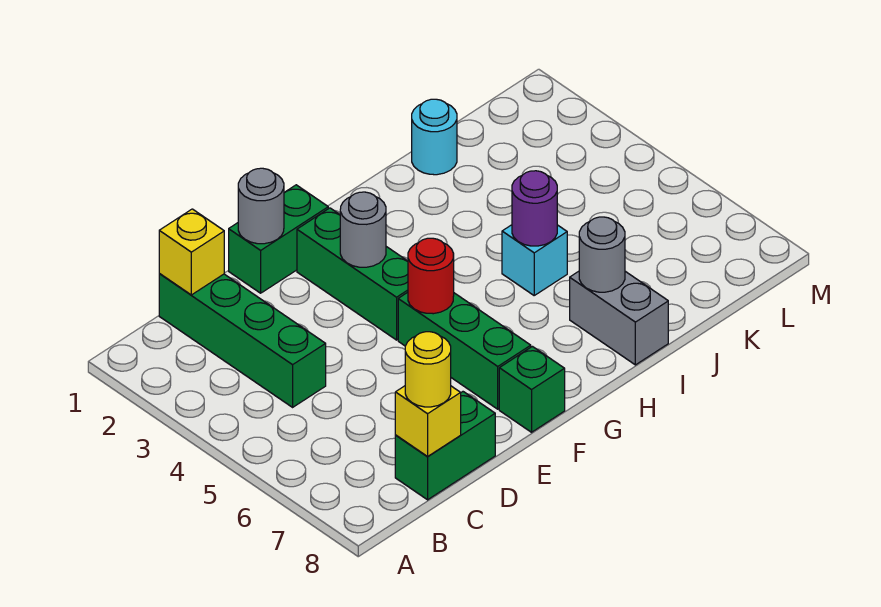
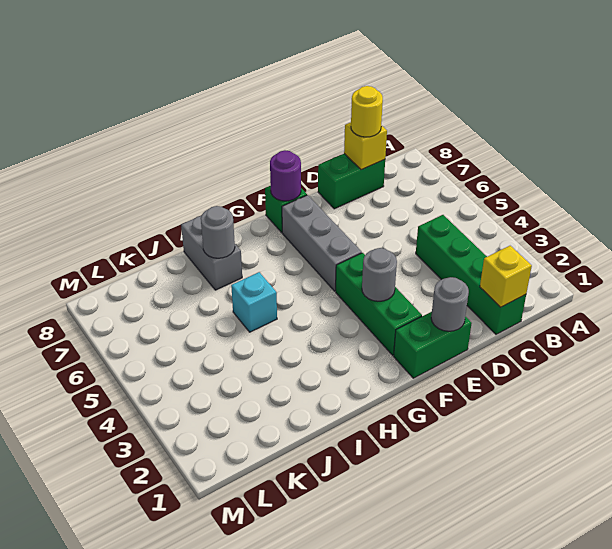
green 1x3 brick [398,292,531,409] -> grey 1x3 brick [282,195,362,291]
red 1x1 round brick [408,238,454,314] -> none
purple 1x1 round brick [512,171,557,246] -> purple 1x1 round brick moved to [270,150,301,201]
cyan 1x1 round brick [412,99,457,175] -> none

